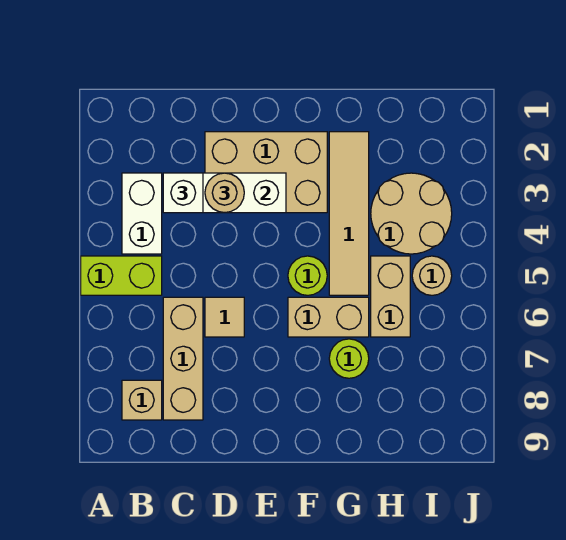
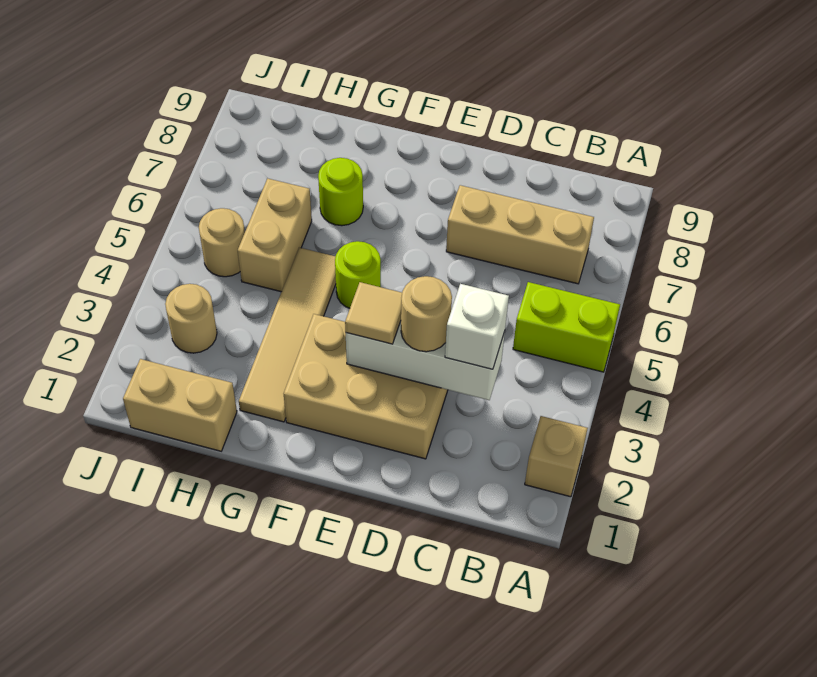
white 1x2 brick [122,173,162,254] -> none
tan 1x1 brick [122,380,162,420] -> tan 1x1 brick moved to [525,416,588,497]
tan 1x3 brick [163,297,203,420] -> tan 1x3 brick turned to [446,185,594,284]
tan 1x1 tile [205,297,244,337] -> tan 1x1 tile moved to [345,282,402,344]
tan 1x2 brick [288,297,369,337] -> tan 1x2 brick moved to [123,359,237,451]
tan 2x2 round brick [371,173,452,254] -> tan 1x1 round brick [165,284,217,353]

